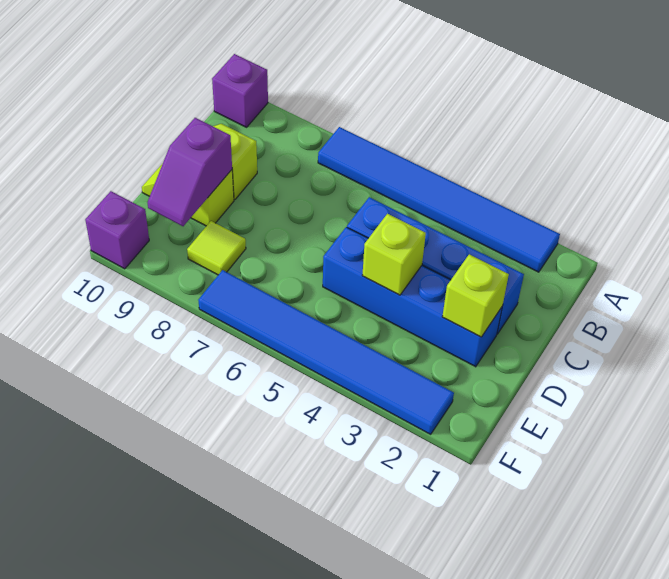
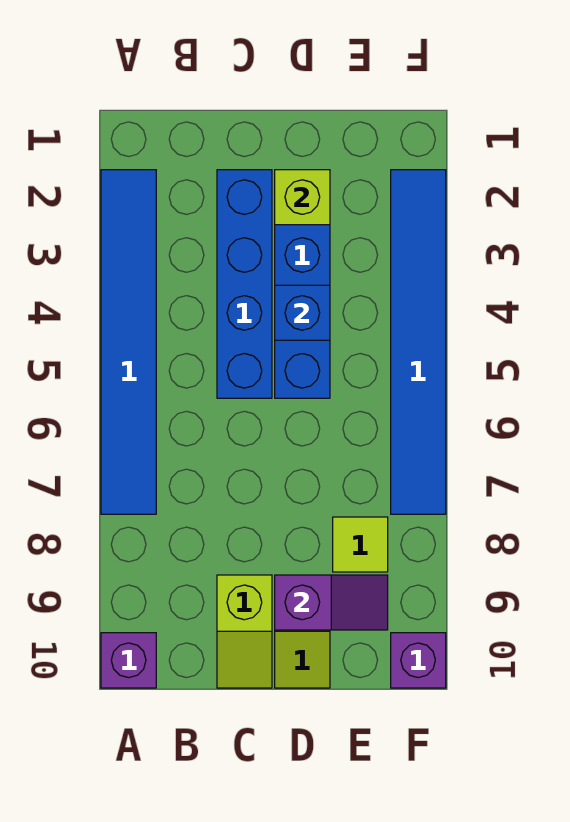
lime 1x1 brick [362,214,426,295] -> blue 1x1 brick [275,285,330,340]

